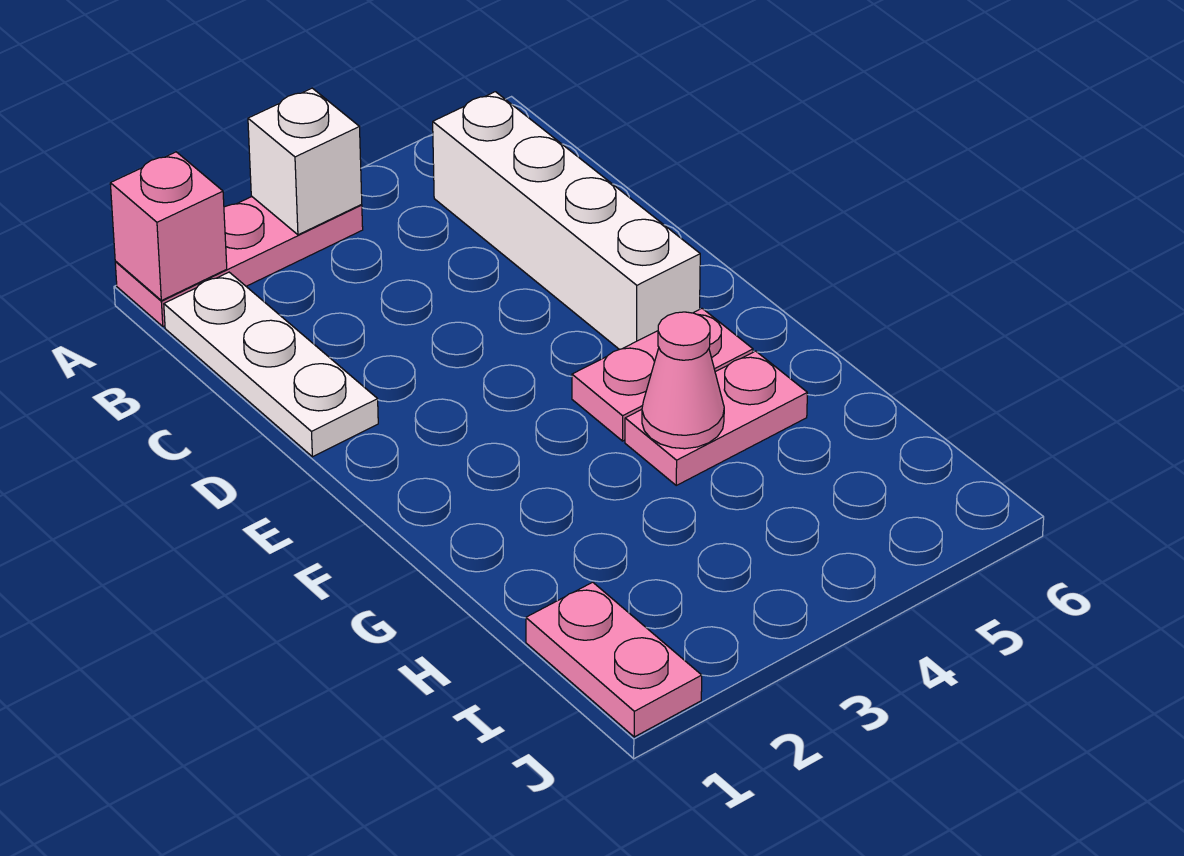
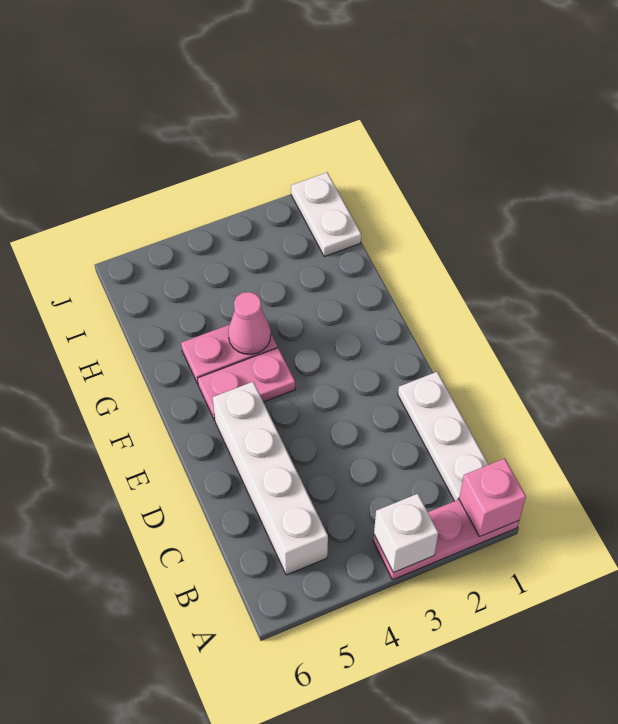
pink 1x2 plate [526,582,702,737] -> white 1x2 plate [291,173,361,257]

